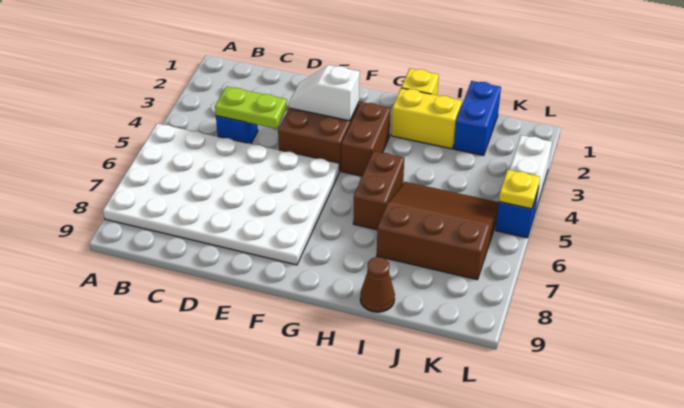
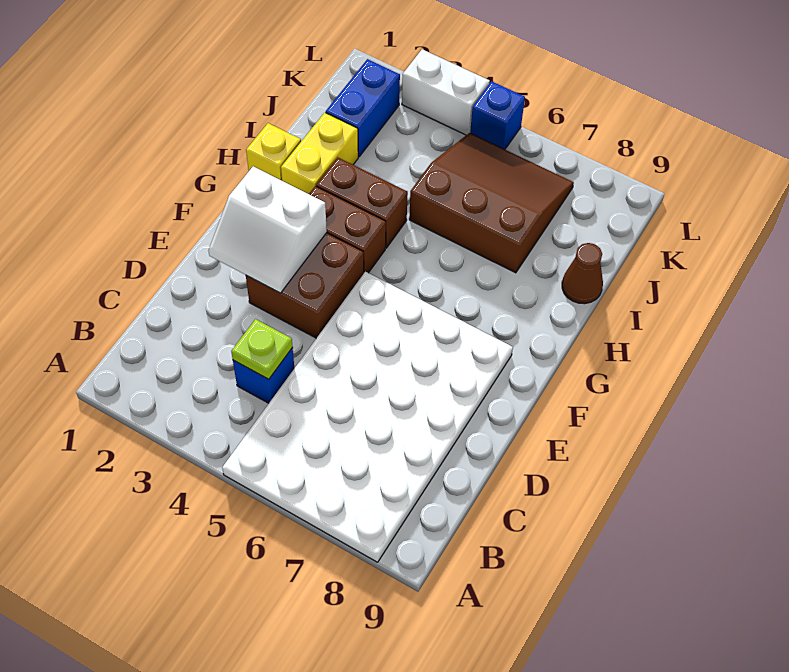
lime 1x2 plate [215,87,287,128] -> lime 1x1 plate [231,319,292,379]
white 1x2 slope [289,65,360,121] -> white 2x2 slope [209,166,327,293]
brown 1x2 brick [353,151,404,230] -> brown 1x2 brick moved to [316,157,408,248]
brown 3x3 slope [377,182,499,280] -> brown 3x3 slope turned to [409,133,574,273]
blue 1x2 brick [454,81,501,156] -> blue 1x2 brick turned to [326,59,400,157]
yellow 1x1 plate [499,170,540,209] -> none

